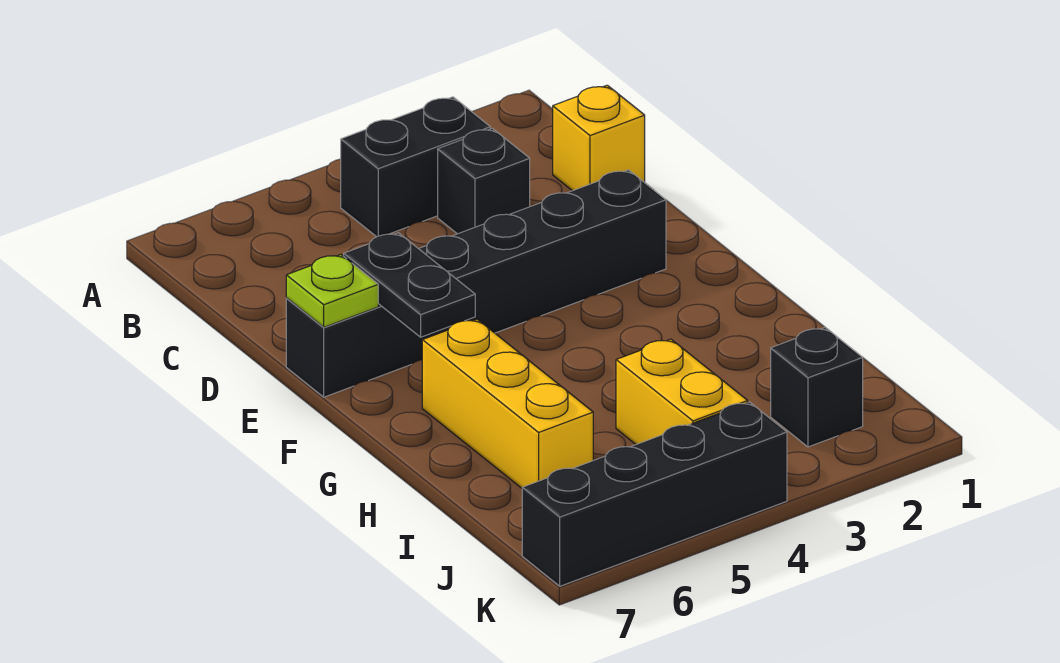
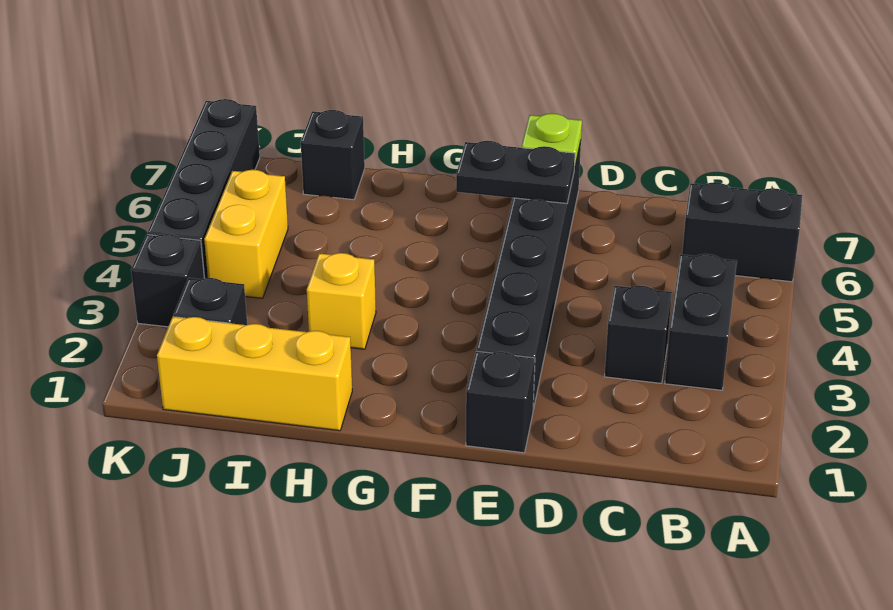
none -> black 1x2 brick [682,182,802,282]
yellow 1x1 brick [553,85,645,191] -> yellow 1x1 brick moved to [307,253,376,349]
none -> black 1x1 brick [466,351,535,453]
yellow 1x3 brick [422,319,593,488] -> yellow 1x3 brick moved to [157,317,352,431]
yellow 1x2 brick [616,339,748,444] -> yellow 1x2 brick turned to [204,170,288,298]
none -> black 1x1 brick [301,110,365,200]
none -> black 1x1 brick [131,234,204,327]

